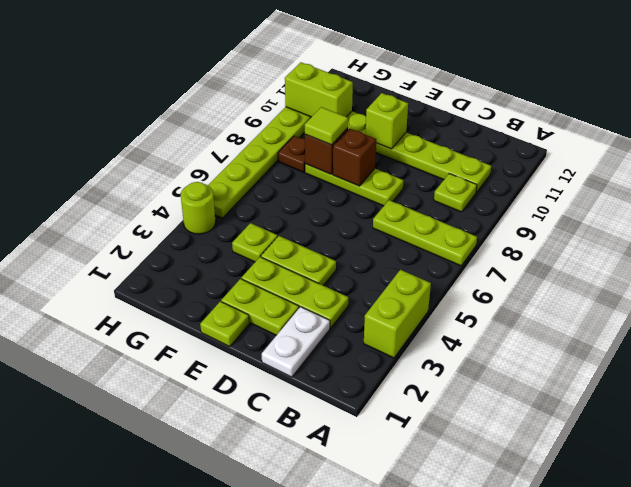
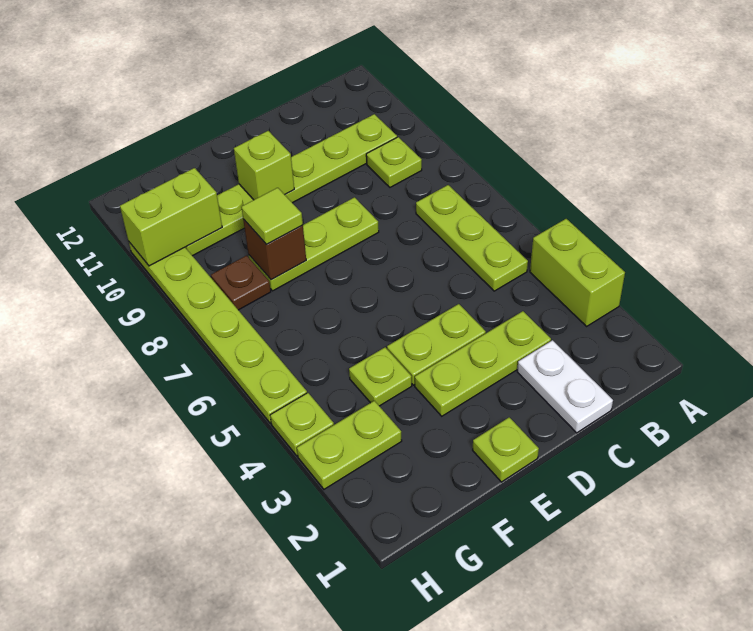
lime 1x3 plate [373,200,477,266] -> lime 1x3 plate turned to [416,185,528,291]
lime 1x2 plate [221,279,299,335] -> lime 1x2 plate moved to [297,401,402,489]
brown 1x1 brick [333,128,376,186] -> none
lime 1x1 round brick [181,182,216,234] -> lime 1x1 plate [270,393,334,456]

